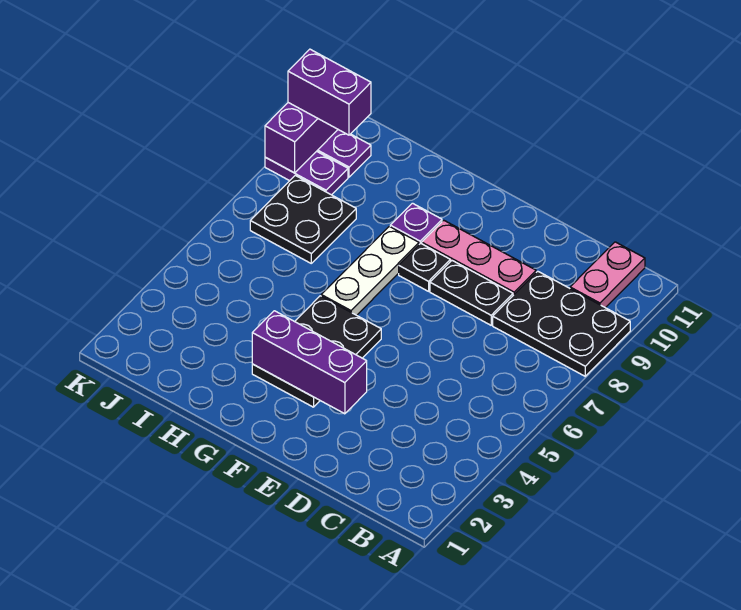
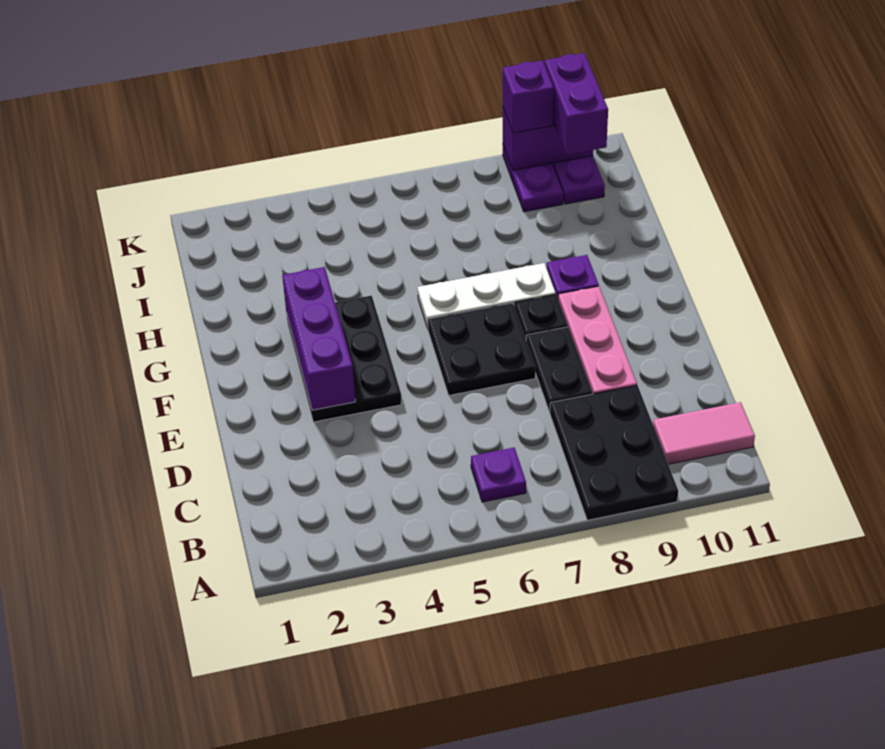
none -> purple 1x1 plate [471,448,526,502]
pink 1x2 plate [570,242,645,308] -> pink 1x2 tile [653,402,755,464]
black 2x3 plate [252,296,381,407] -> black 2x3 plate turned to [286,296,401,422]
black 2x2 plate [250,175,356,263] -> black 2x2 plate moved to [428,303,535,395]
none -> purple 1x1 brick [503,60,554,133]

